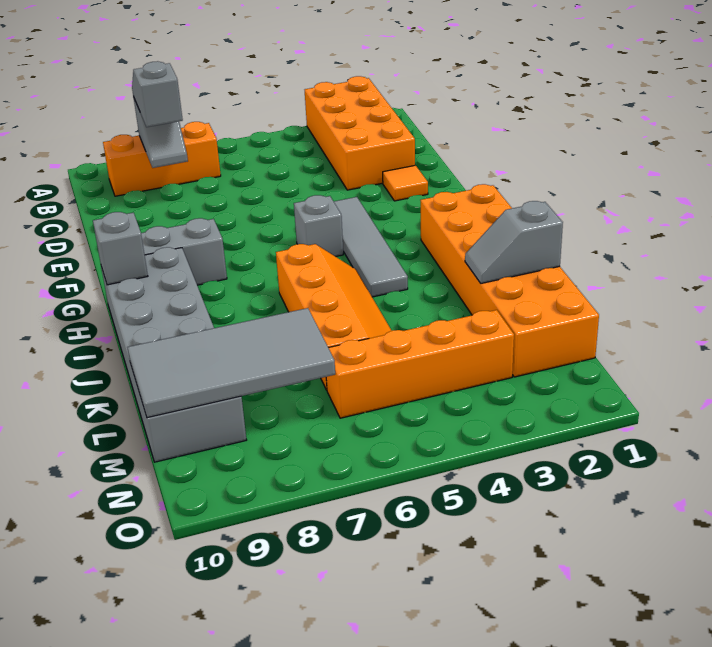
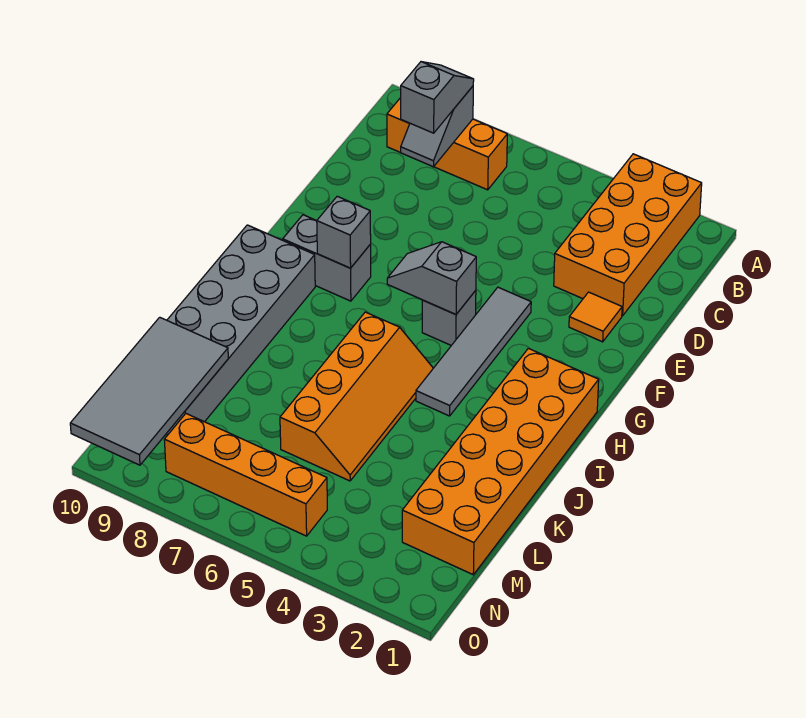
grey 1x1 brick [93,212,148,285] -> grey 1x1 brick moved to [317,196,371,268]
grey 1x2 slope [465,201,563,283] -> grey 1x2 slope moved to [387,242,476,314]
grey 2x4 tile [127,308,335,418] -> grey 2x4 tile turned to [70,317,228,465]
orange 1x4 brick [326,310,514,418] -> orange 1x4 brick moved to [164,414,327,536]

